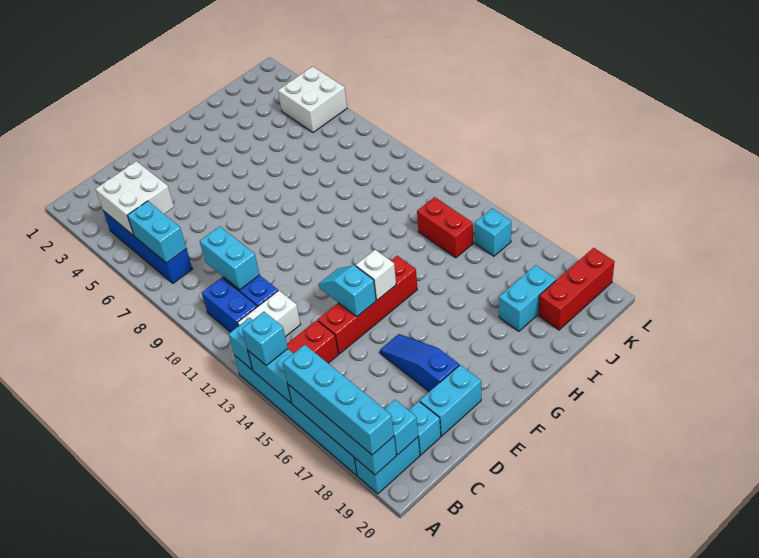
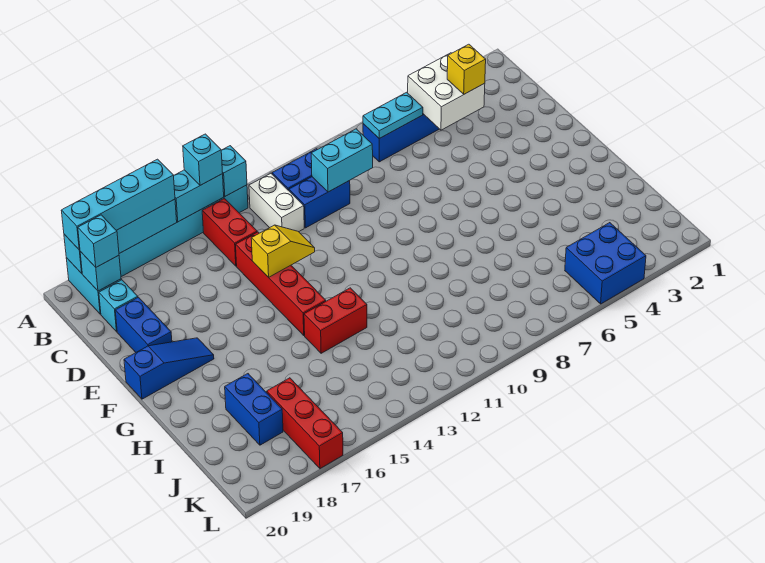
cyan 1x2 brick [127,201,186,263] -> cyan 1x2 plate [363,92,423,138]
none -> yellow 1x1 brick [447,44,486,94]
cyan 1x2 brick [420,365,481,436] -> blue 1x2 brick [115,297,172,352]
cyan 1x2 slope [319,265,376,317] -> yellow 1x2 slope [251,225,315,277]
blue 1x3 slope [380,334,459,392] -> blue 1x3 slope moved to [124,338,214,399]
white 1x1 brick [356,250,396,300] -> none
cyan 1x2 brick [499,265,556,331] -> blue 1x2 brick [225,374,283,445]
red 1x2 brick [417,197,473,258] -> red 1x2 brick moved to [304,288,367,353]
red 1x3 brick [539,248,615,330] -> red 1x3 brick moved to [267,378,343,469]
white 2x2 brick [278,66,347,133] -> blue 2x2 brick [565,223,646,304]
cyan 1x1 brick [475,209,511,256] -> cyan 1x1 brick moved to [78,215,119,267]

